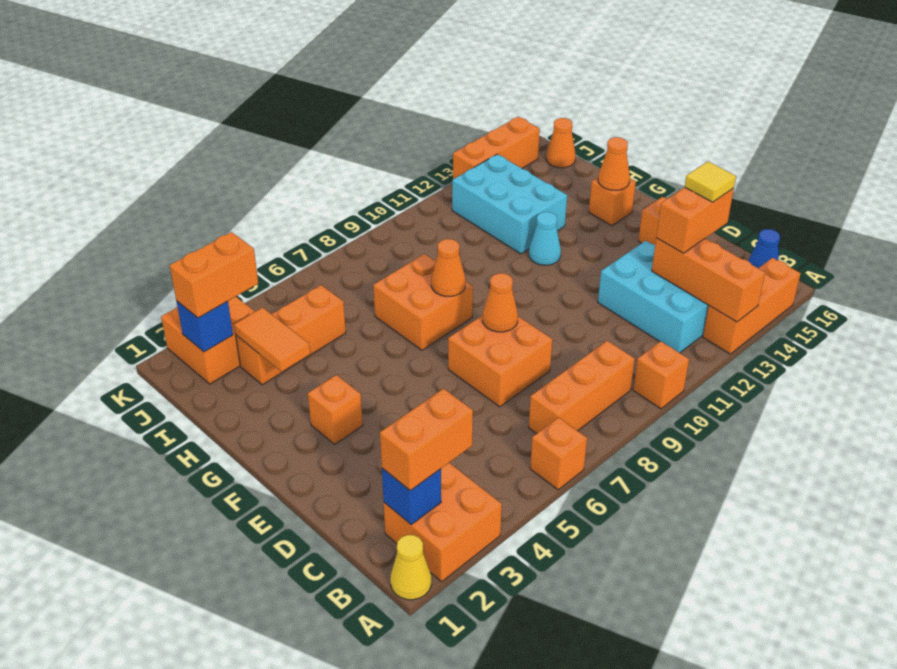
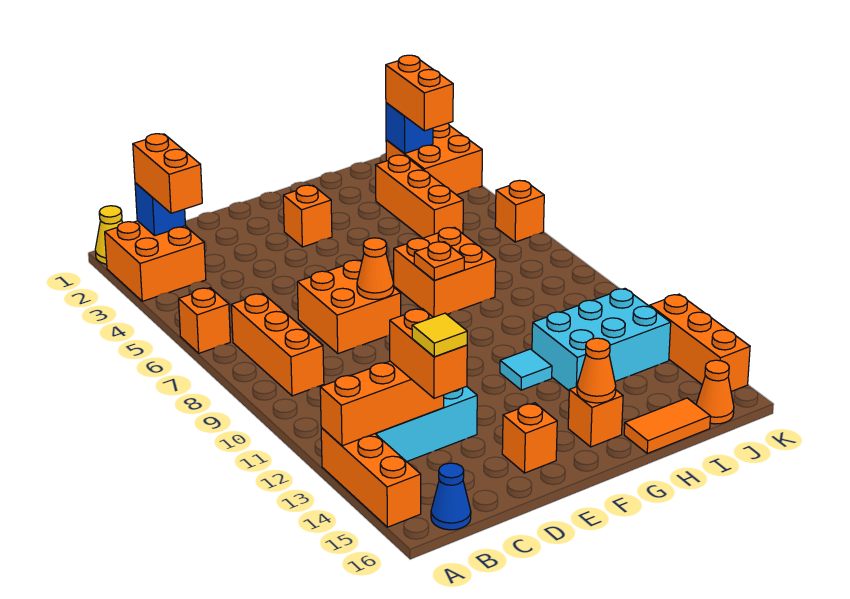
orange 1x1 brick [633,341,689,409] -> orange 1x1 brick moved to [495,180,544,242]
orange 1x1 cone [431,239,466,296] -> orange 1x1 plate [414,242,464,280]
cyan 1x1 cone [529,212,561,265] -> cyan 1x1 tile [500,349,552,390]
orange 1x2 tile [234,308,310,371] -> orange 1x2 tile moved to [624,398,711,453]

